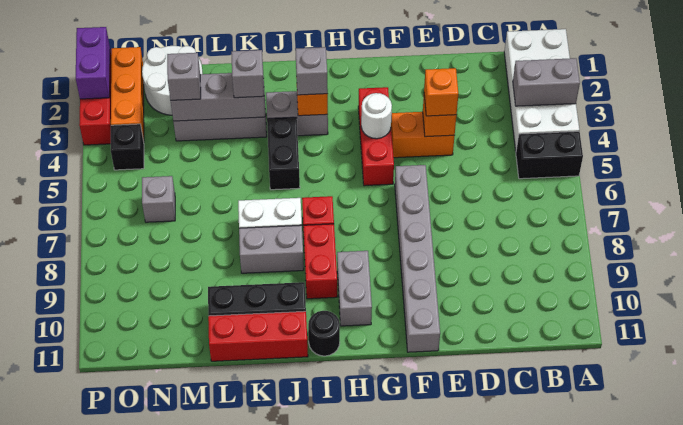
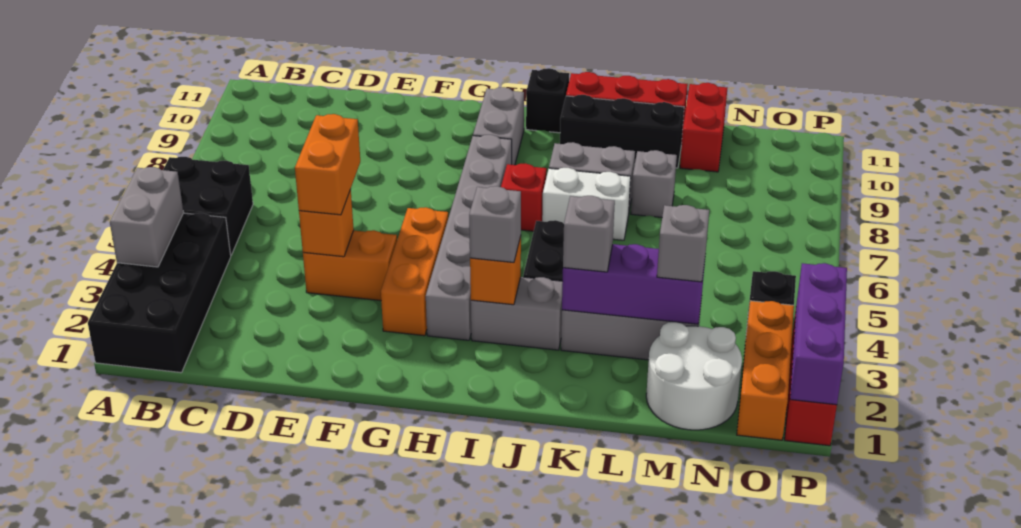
white 2x4 brick [504,29,579,151] -> black 2x4 brick [88,213,231,373]
grey 1x2 brick [513,58,580,106] -> grey 1x2 brick turned to [110,167,183,267]
black 1x2 brick [516,131,583,179] -> black 2x2 brick [163,157,253,255]
orange 1x1 brick [424,68,458,116] -> orange 1x2 brick [295,114,360,215]
grey 1x6 brick [395,165,440,352] -> grey 1x6 brick moved to [426,135,512,340]
red 1x3 brick [358,87,394,186] -> orange 1x3 brick [381,207,448,336]
white 1x1 round brick [361,93,392,139] -> none
red 1x2 brick [303,224,337,299] -> red 1x2 brick moved to [680,83,727,172]
black 1x1 round brick [308,311,340,356] -> black 1x1 brick [526,68,569,133]
grey 1x3 brick [171,73,265,121] -> purple 1x3 brick [562,244,705,324]
grey 1x1 brick [142,176,175,222] -> grey 1x1 brick moved to [631,150,677,217]
purple 1x2 brick [76,27,110,99] -> purple 1x3 brick [790,263,847,405]

